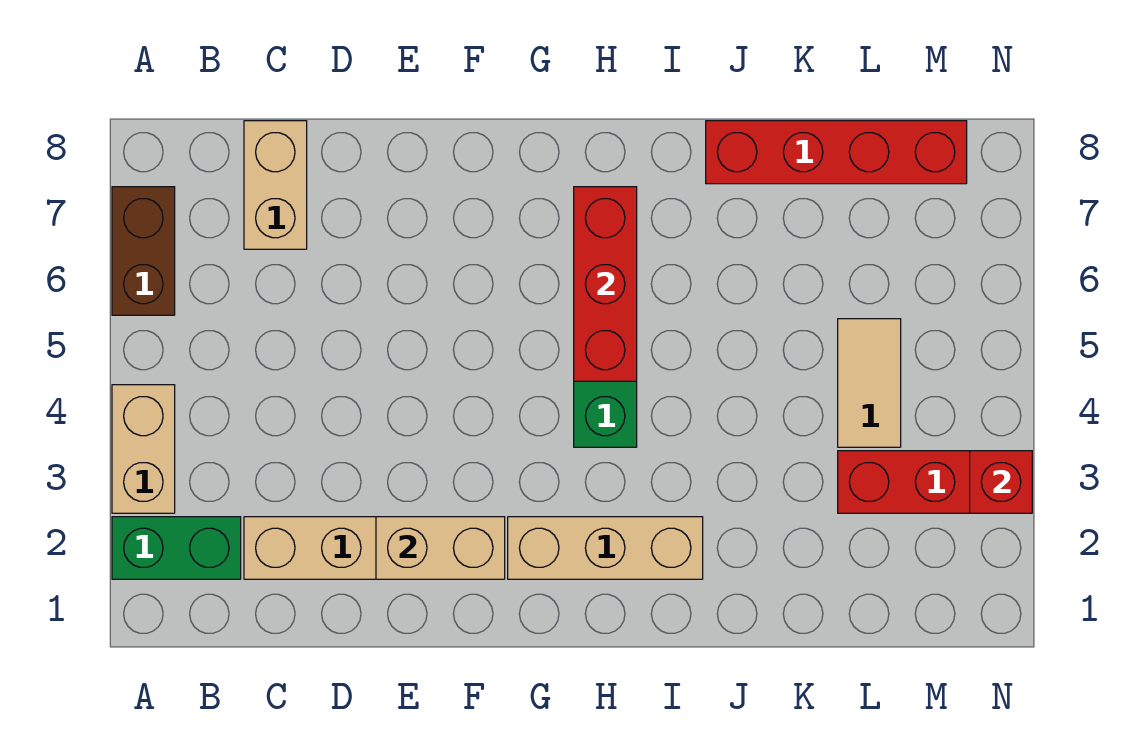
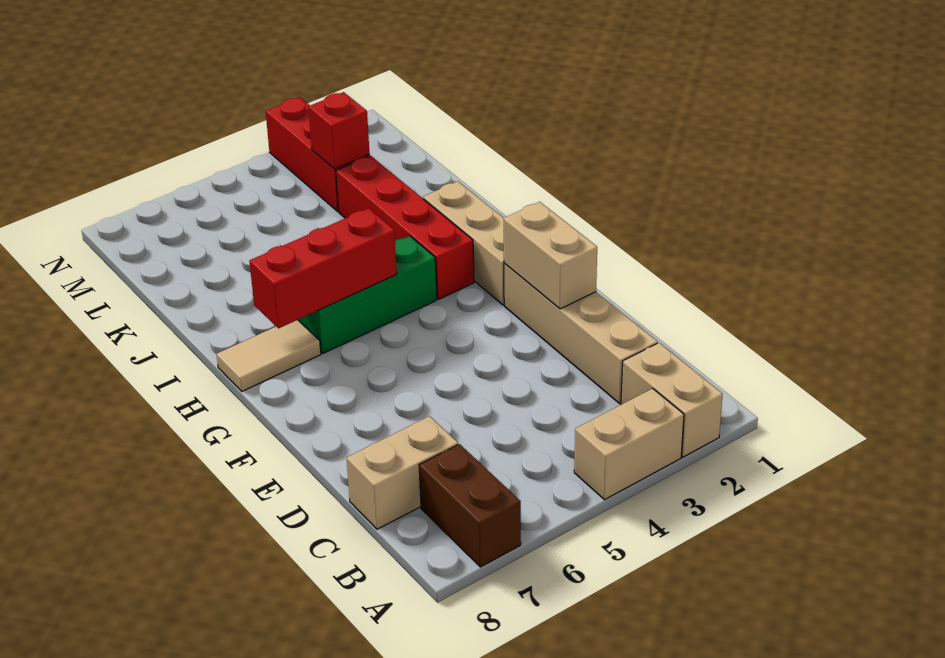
green 1x2 brick [112,517,241,579] -> tan 1x2 brick [621,343,723,457]
brown 1x2 brick [112,187,175,315] -> brown 1x2 brick turned to [419,444,521,567]
red 1x4 brick [706,121,967,184] -> red 1x4 brick moved to [336,156,474,299]
tan 1x2 tile [838,319,901,447] -> tan 1x2 tile moved to [217,320,321,391]
red 1x1 brick [970,451,1032,513] -> red 1x1 brick moved to [308,92,370,169]

